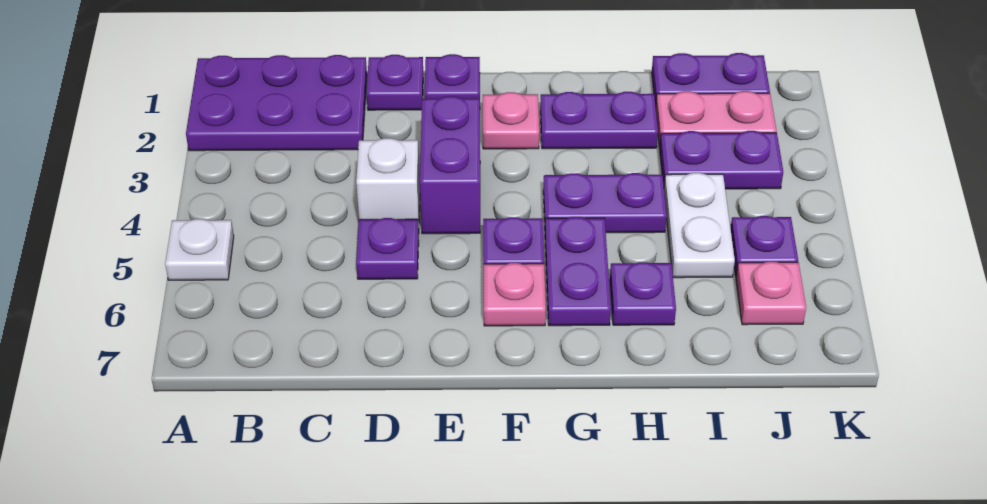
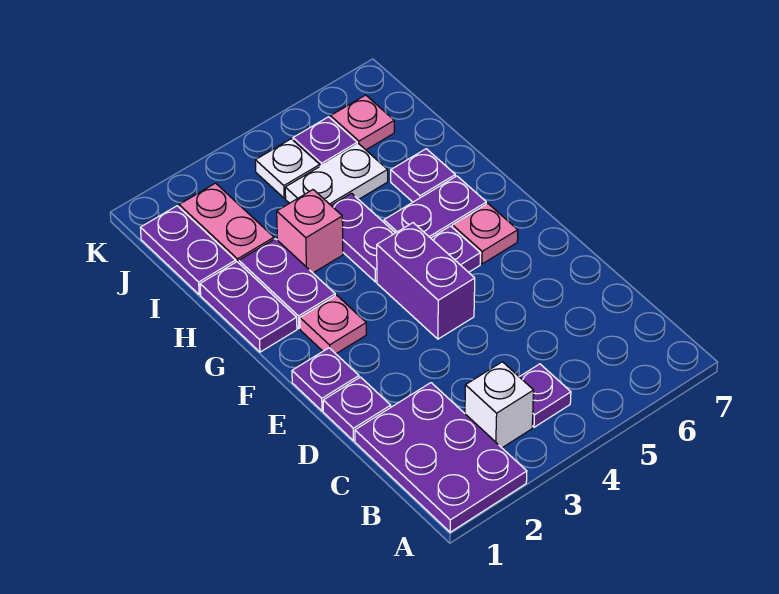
white 1x1 plate [165,219,234,280] -> white 1x1 plate moved to [255,139,320,198]
white 1x1 brick [356,138,420,228] -> white 1x1 brick moved to [465,362,534,448]
purple 1x1 plate [356,218,419,279] -> purple 1x1 plate moved to [520,364,571,427]
purple 1x2 brick [420,96,480,234] -> purple 1x2 brick turned to [377,223,475,339]
none -> pink 1x1 brick [277,190,343,273]
purple 1x2 plate [660,131,783,189] -> purple 1x2 plate moved to [200,262,297,352]

